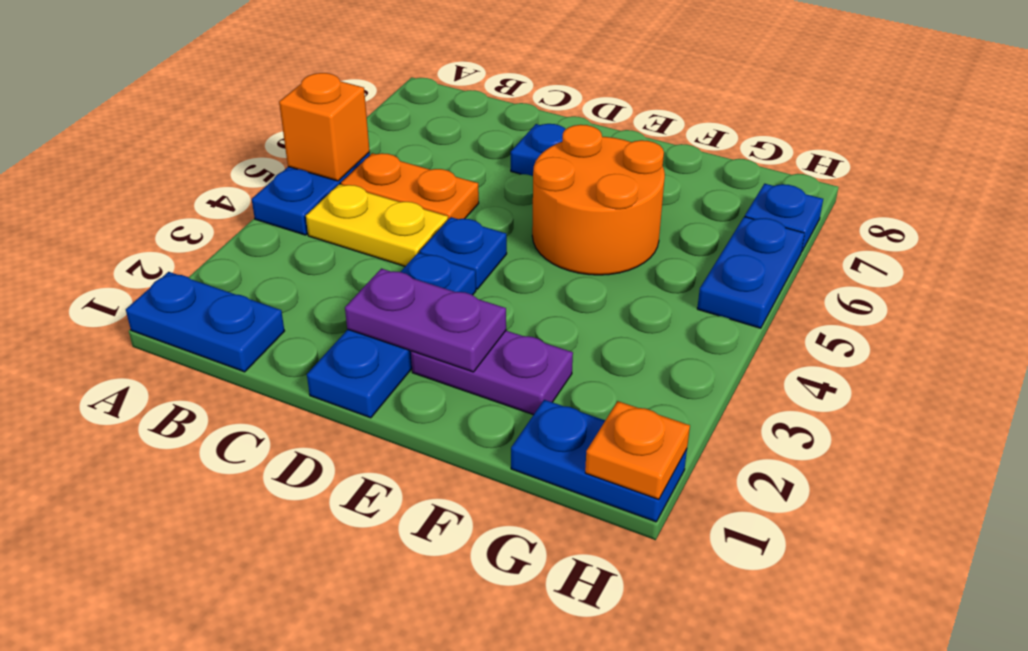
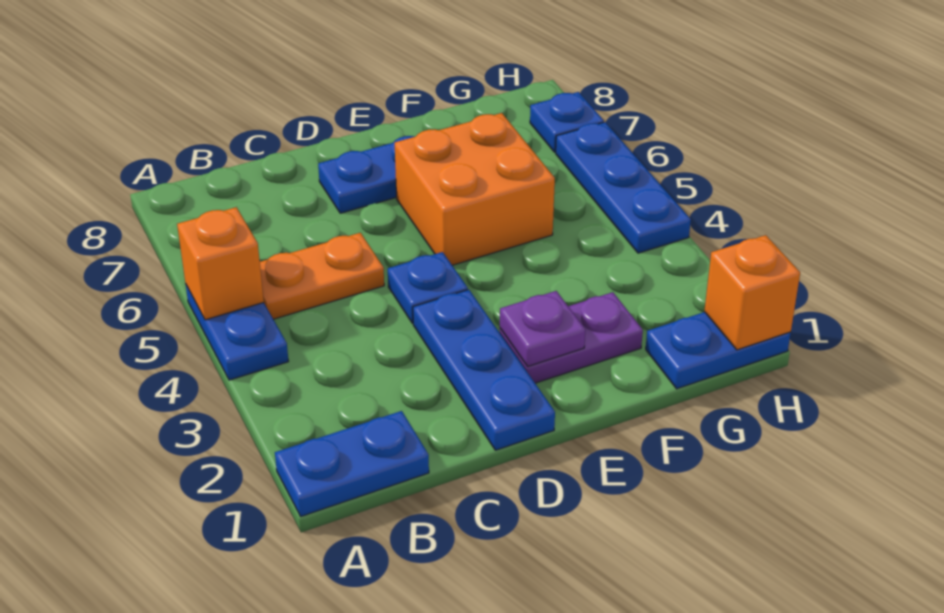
yellow 1x2 plate [306,184,448,266] -> none
purple 1x2 plate [345,268,506,372] -> purple 1x1 plate [500,291,585,367]
orange 2x2 round brick [532,125,665,275] -> orange 2x2 brick [395,113,555,265]
orange 1x1 plate [585,401,690,500] -> orange 1x1 brick [704,235,800,350]
blue 1x2 plate [697,217,805,328] -> blue 1x3 plate [556,122,691,253]

